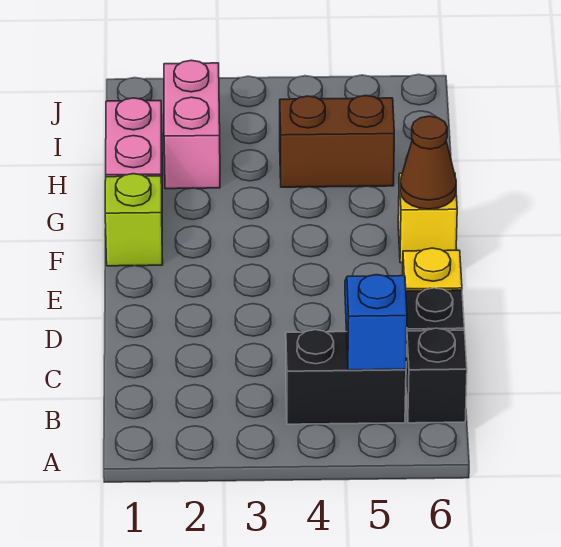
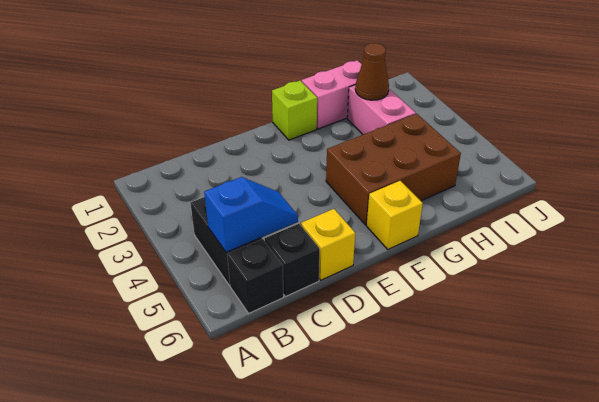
brown 1x1 cone [400,116,456,209] -> brown 1x1 cone moved to [355,43,389,100]
pink 1x2 brick [164,60,220,189] -> pink 1x2 brick turned to [347,85,416,135]
brown 1x2 brick [280,95,394,187] -> brown 2x3 brick [326,114,461,225]

